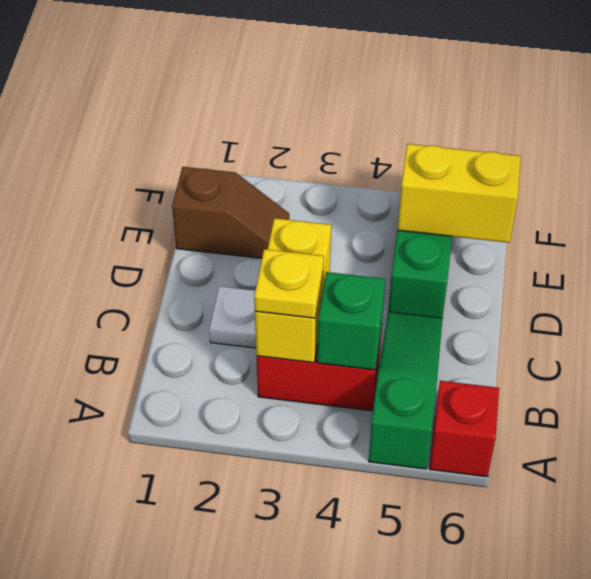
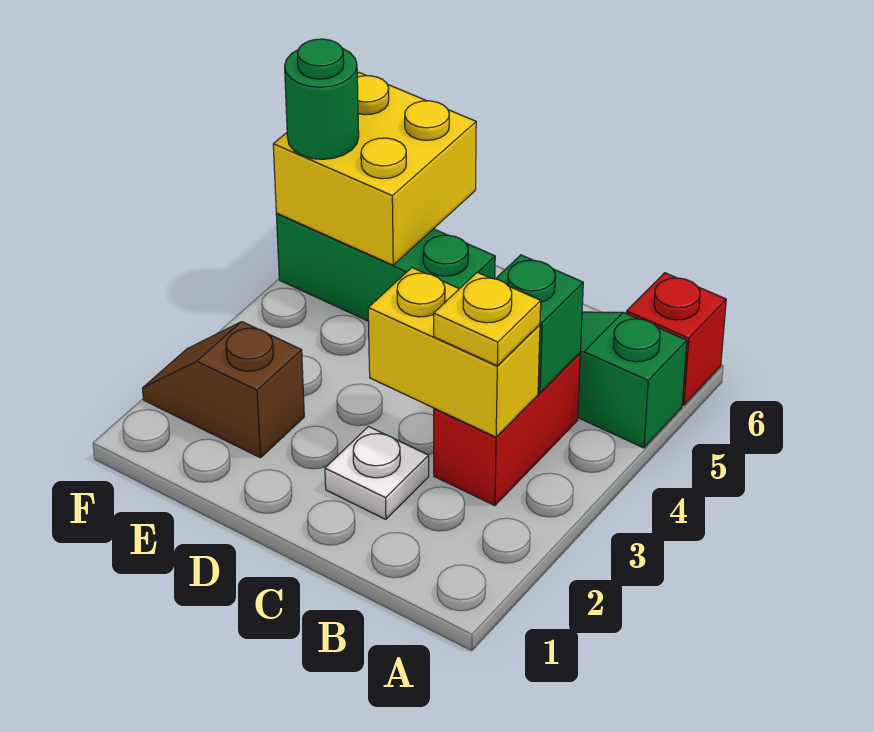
brown 1x2 slope [172,167,289,258] -> brown 1x2 slope turned to [143,322,304,458]
yellow 1x2 brick [398,144,521,243] -> yellow 2x2 brick [273,73,476,265]
none -> green 1x1 round brick [285,39,359,159]

